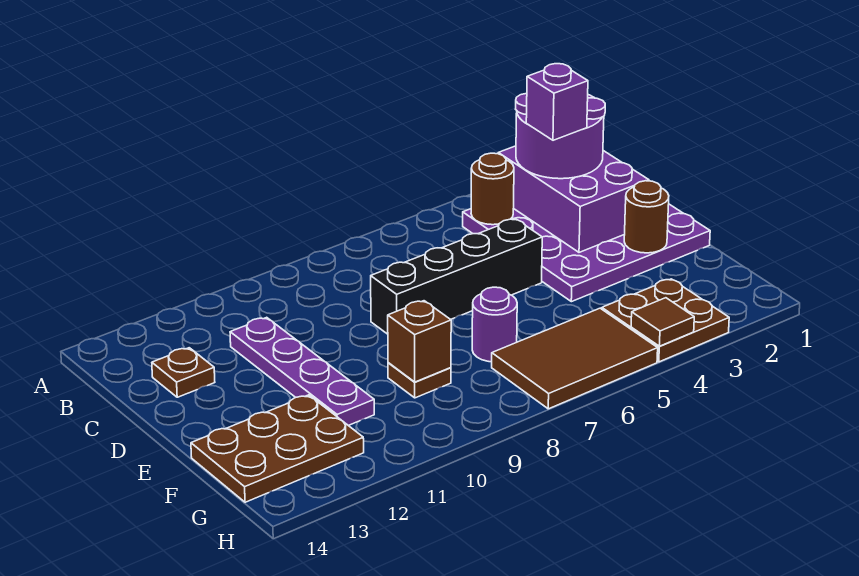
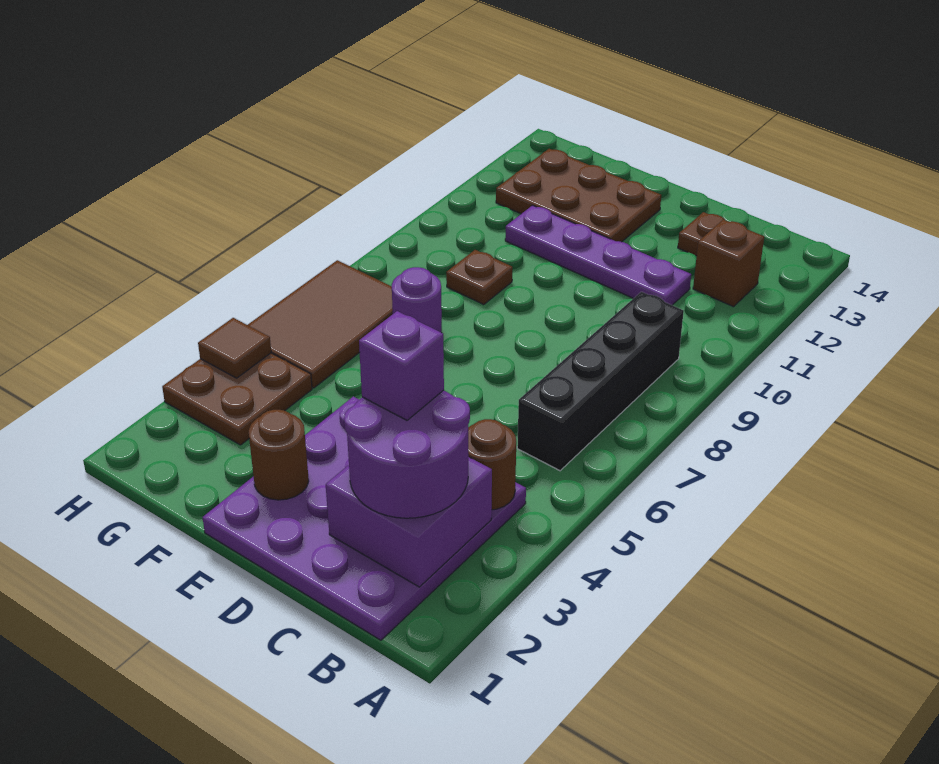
purple 2x3 brick [498,146,649,252] -> purple 2x2 brick [326,457,492,587]
black 1x4 brick [371,219,542,334] -> black 1x4 brick moved to [517,292,684,471]
brown 1x1 brick [388,301,451,382] -> brown 1x1 brick moved to [693,220,764,307]
brown 2x3 plate [191,395,364,502] -> brown 2x3 plate turned to [496,149,661,242]

